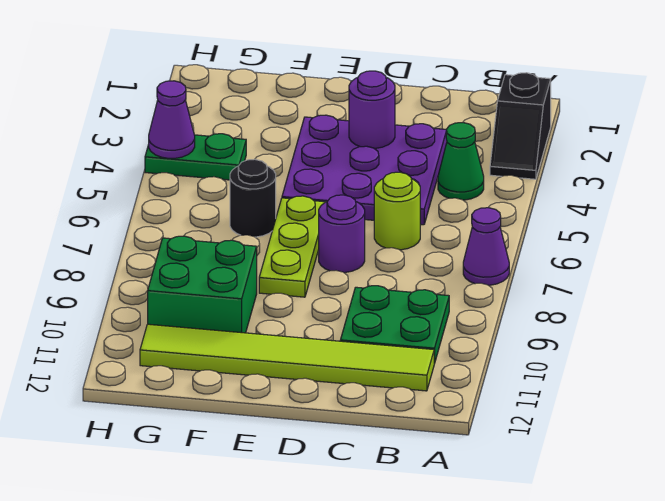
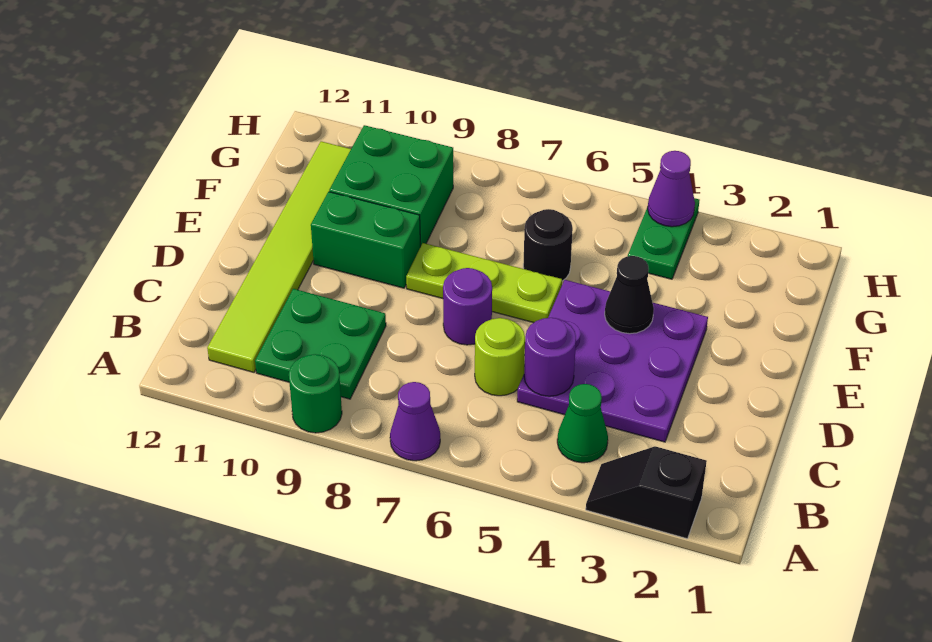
none -> green 1x1 round brick [289,354,342,433]
purple 1x1 round brick [349,71,395,148] -> purple 1x1 round brick moved to [524,318,576,396]
none -> black 1x1 cone [605,256,654,334]
none -> green 1x2 brick [311,192,420,288]

